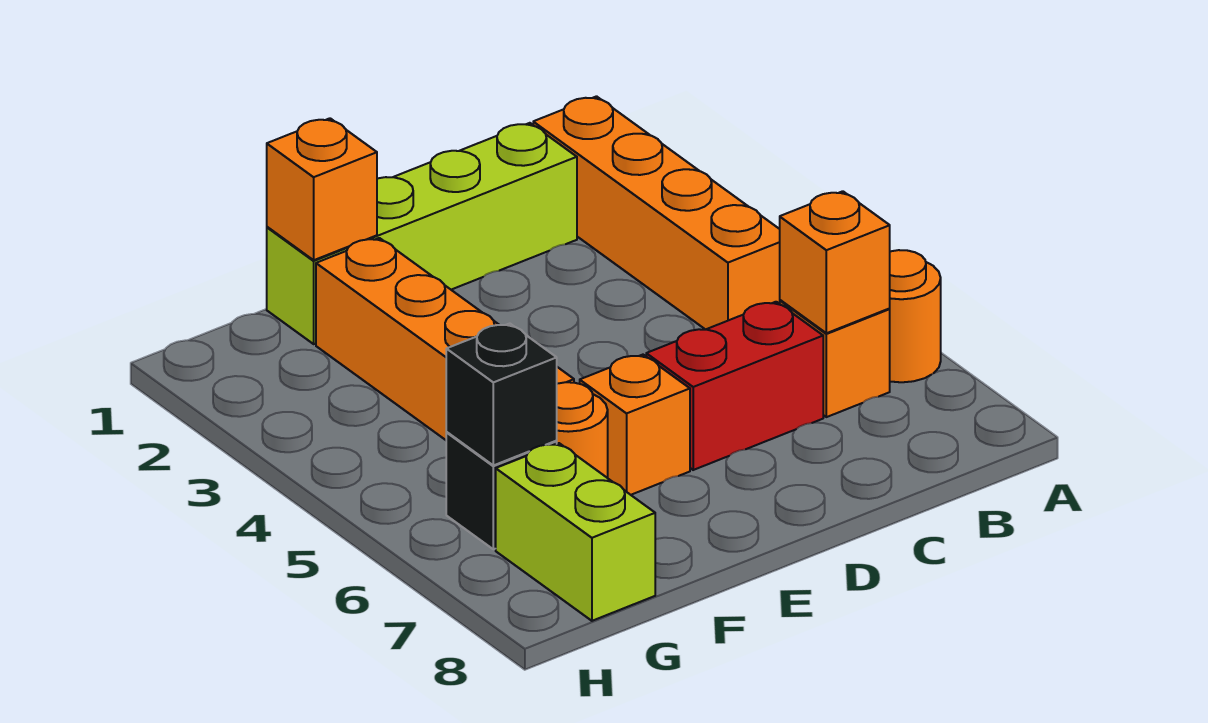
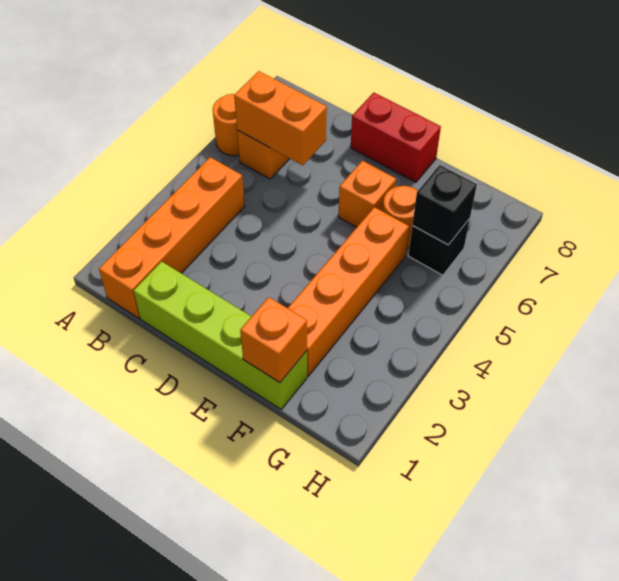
orange 1x1 brick [780,191,890,333] -> orange 1x2 brick [234,71,327,165]
red 1x2 brick [646,302,823,470] -> red 1x2 brick moved to [351,93,441,182]
lime 1x2 brick [496,443,655,621] -> none

